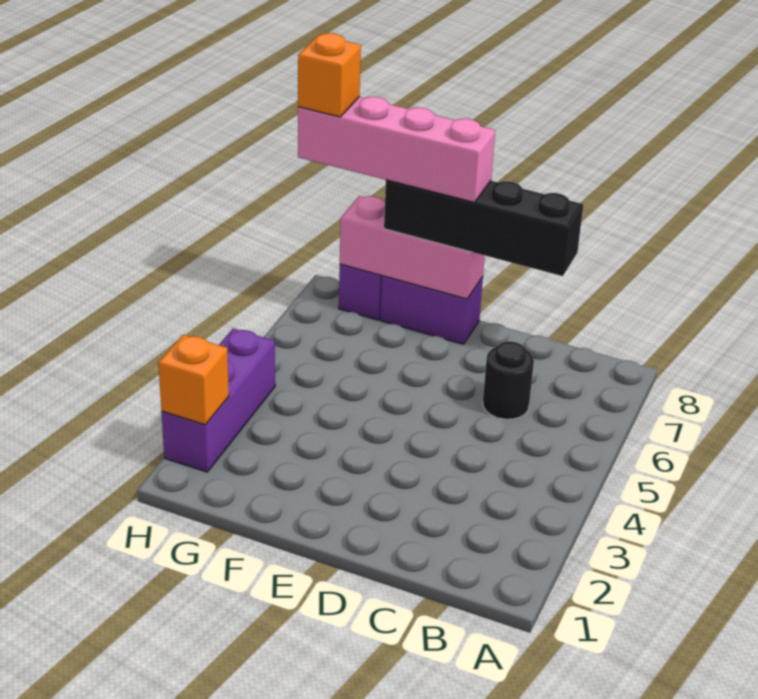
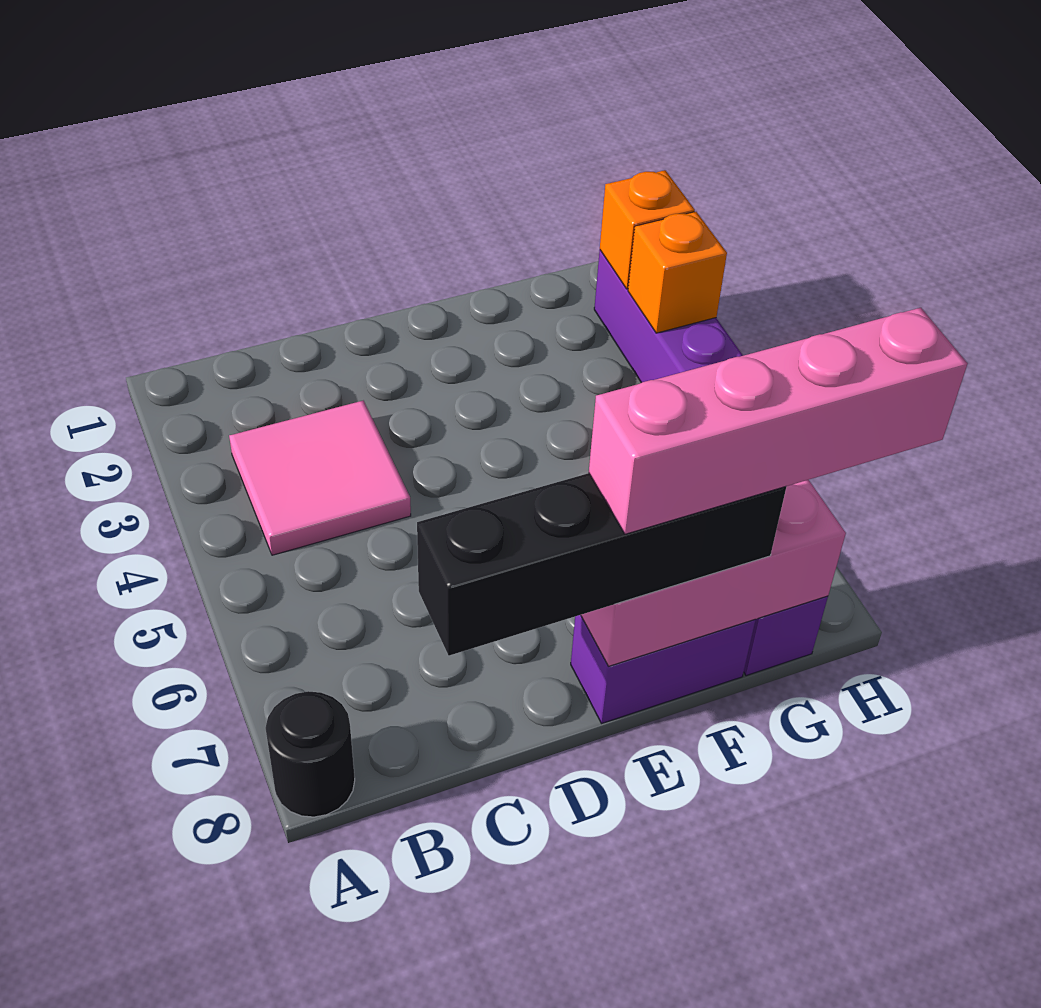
none -> pink 2x2 tile [229,401,411,555]
black 1x1 round brick [483,341,534,419] -> black 1x1 round brick moved to [266,691,355,817]
orange 1x1 brick [298,33,361,117] -> orange 1x1 brick moved to [628,212,727,333]

